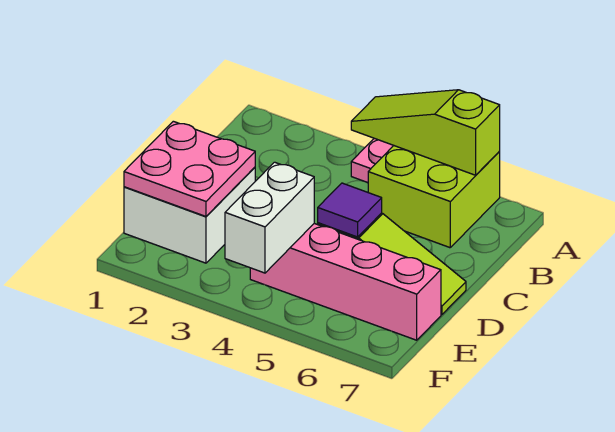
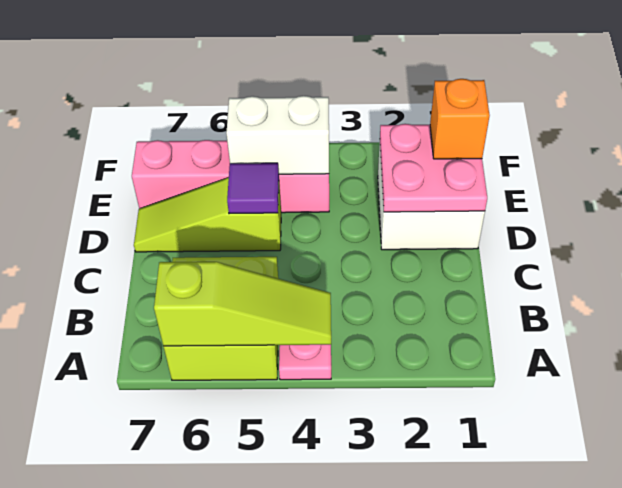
none -> orange 1x1 brick [430,79,490,159]
white 1x2 brick [225,162,314,273] -> white 1x2 brick turned to [226,96,329,174]

